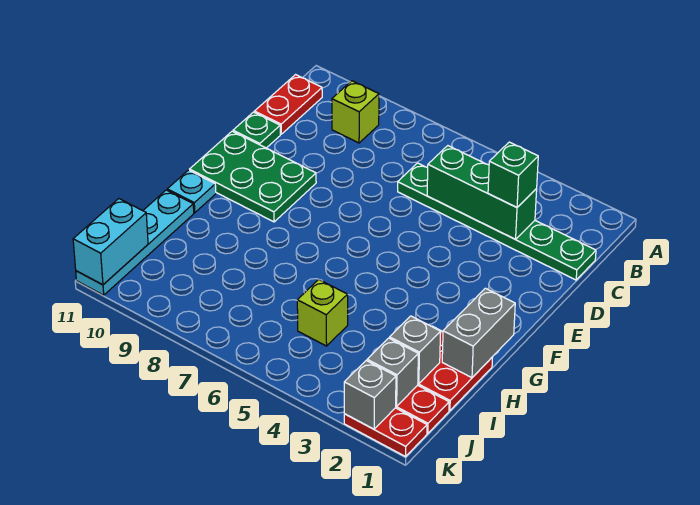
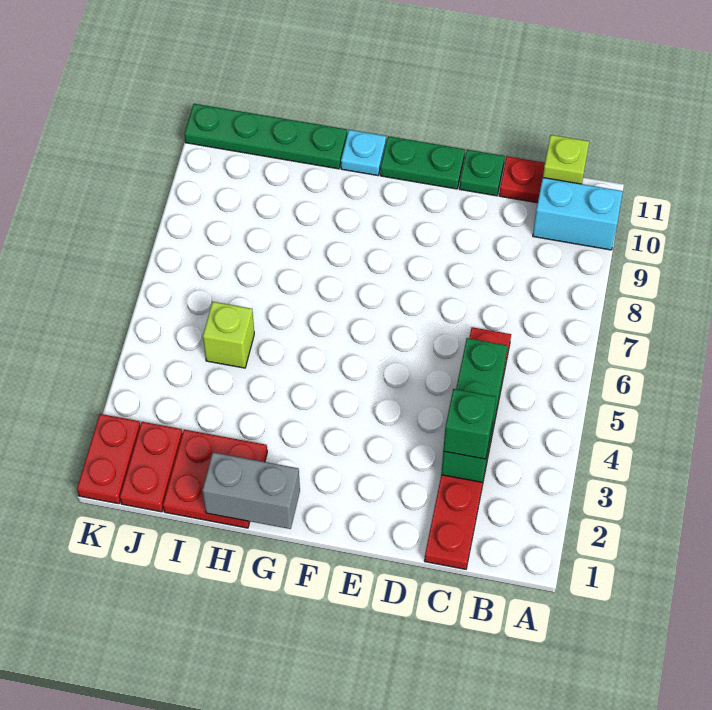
lime 1x1 brick [332,81,379,143] -> lime 1x1 brick moved to [543,135,589,184]
green 1x6 plate [398,163,596,280] -> red 1x6 plate [424,327,511,569]
green 2x3 plate [190,131,316,222] -> green 1x2 plate [380,136,465,189]
cyan 1x4 plate [76,190,194,295] -> green 1x4 plate [184,104,347,169]
grey 1x1 brick [390,316,441,384] -> none
grey 1x1 brick [367,338,418,406] -> none
cyan 1x2 brick [73,199,148,285] -> cyan 1x2 brick moved to [533,178,623,250]
grey 1x1 brick [344,361,396,429] -> none

